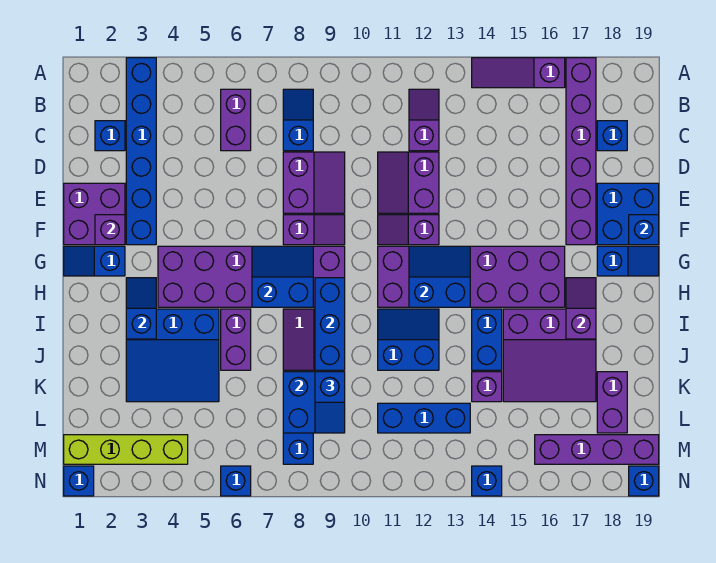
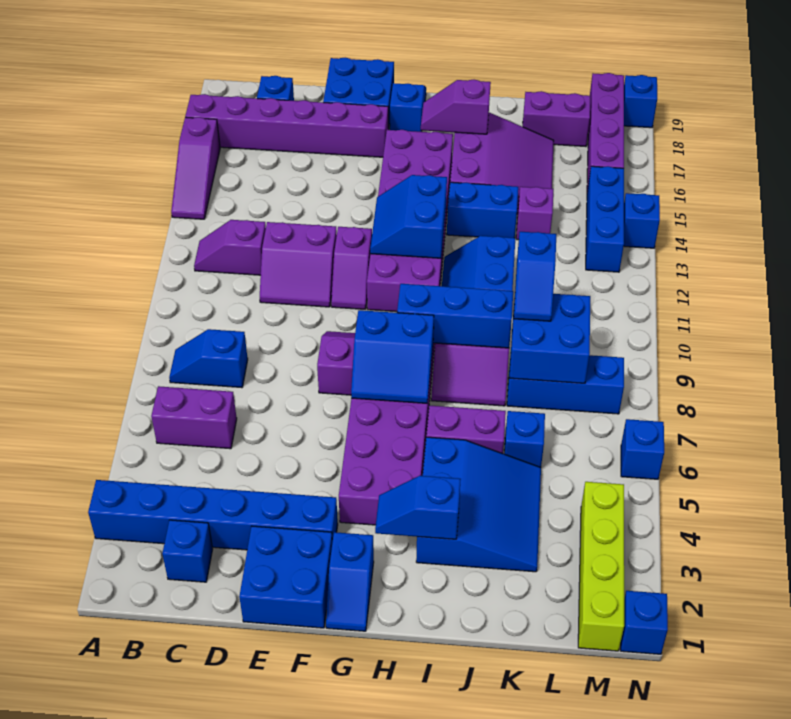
purple 2x2 slope [283,152,345,213] -> none
purple 2x2 brick [64,183,125,245] -> blue 2x2 brick [239,526,332,628]
purple 1x1 brick [95,215,125,245] -> none
blue 1x1 brick [629,215,659,245] -> blue 1x1 brick moved to [504,411,545,467]
blue 2x2 slope [252,246,313,307] -> blue 2x2 slope turned to [351,310,434,403]
blue 1x2 slope [315,372,345,433] -> blue 1x2 slope turned to [514,232,556,321]
blue 1x3 brick [378,403,470,433] -> blue 1x3 brick moved to [586,166,624,272]

